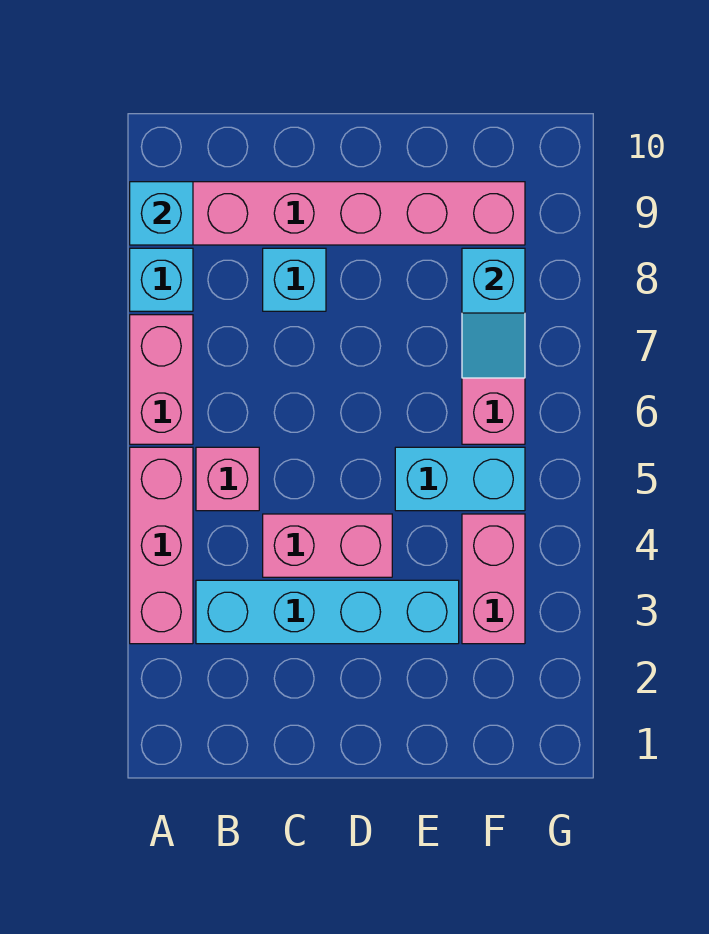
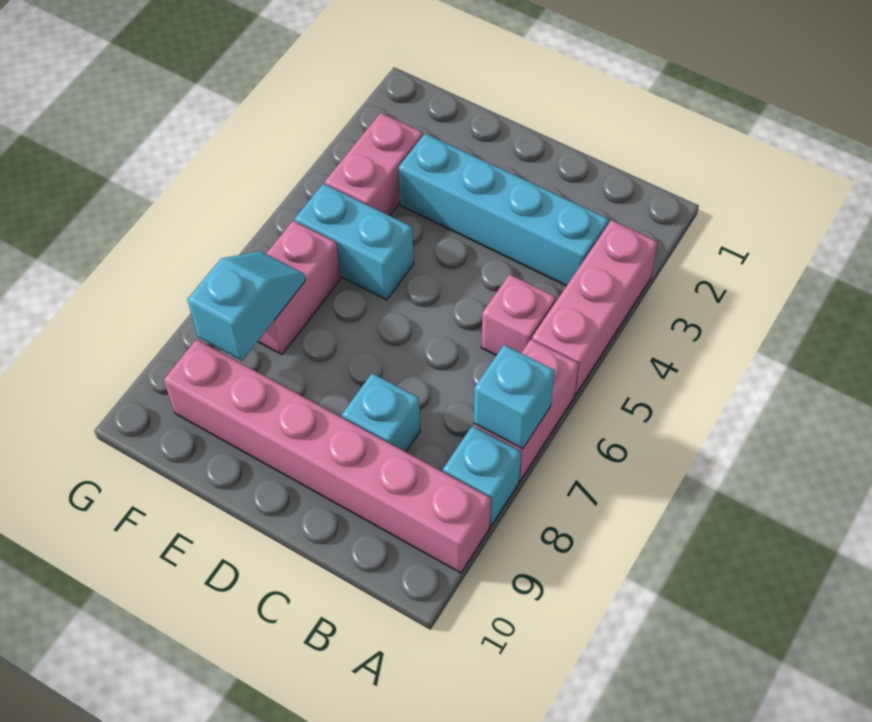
cyan 1x1 brick [130,182,193,245] -> cyan 1x1 brick moved to [474,345,555,449]
pink 1x2 brick [263,514,392,577] -> none

